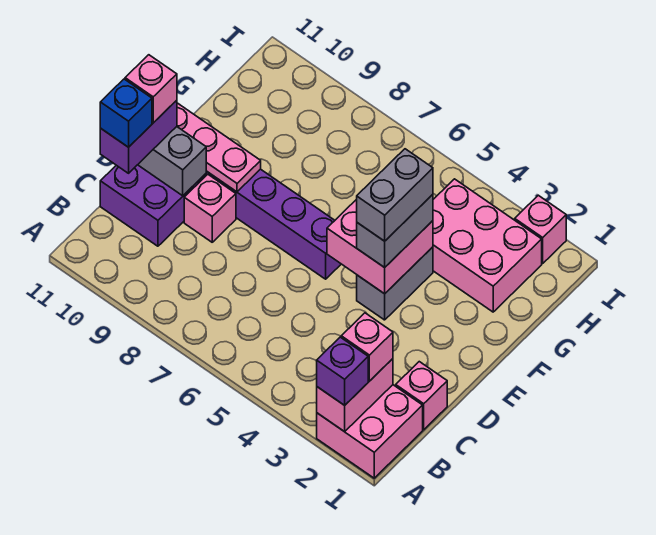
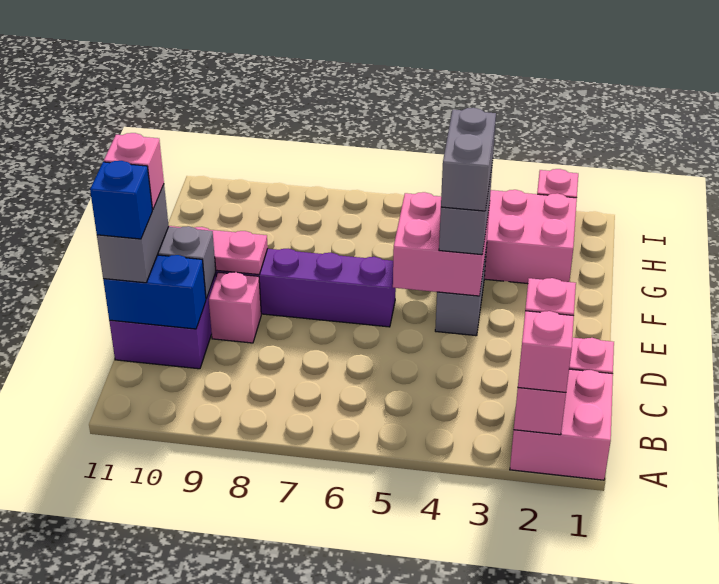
purple 1x1 brick [317,337,368,405] -> pink 1x1 brick [518,311,574,392]
none -> blue 1x2 brick [103,255,206,329]
purple 1x2 brick [100,100,177,173] -> grey 1x2 brick [97,185,169,283]

